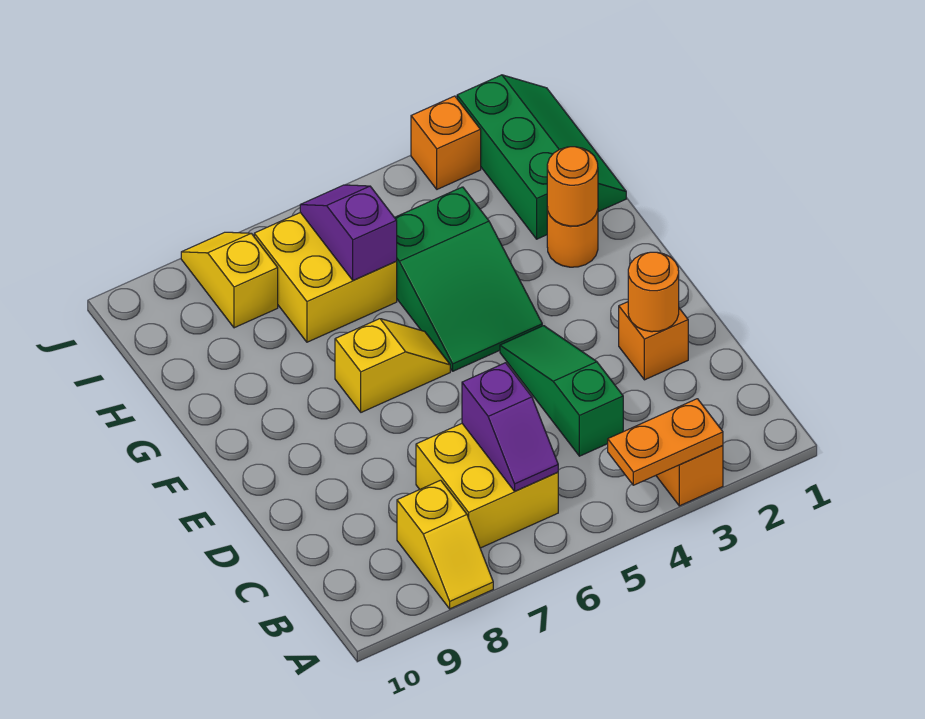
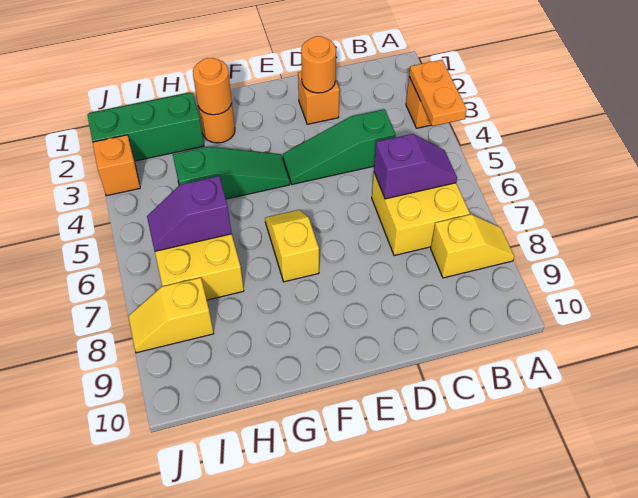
green 2x3 slope [394,187,542,371] -> green 1x3 slope [173,147,290,199]

